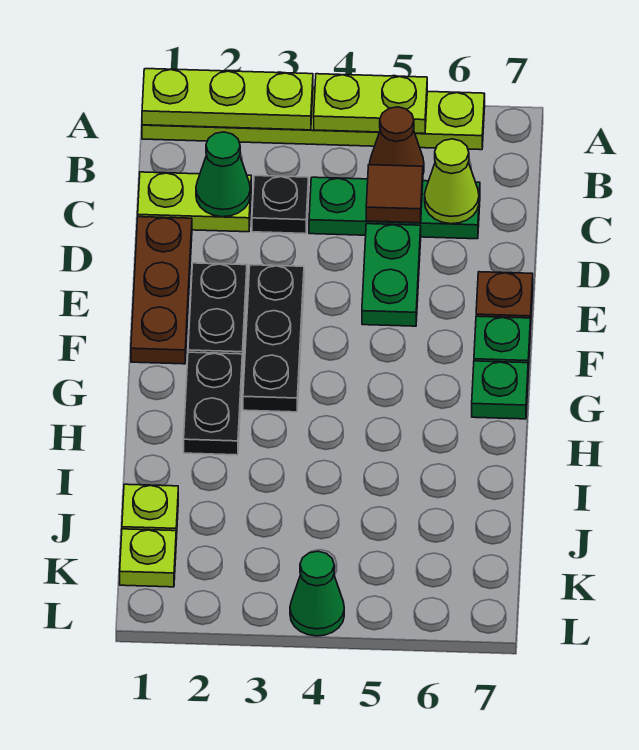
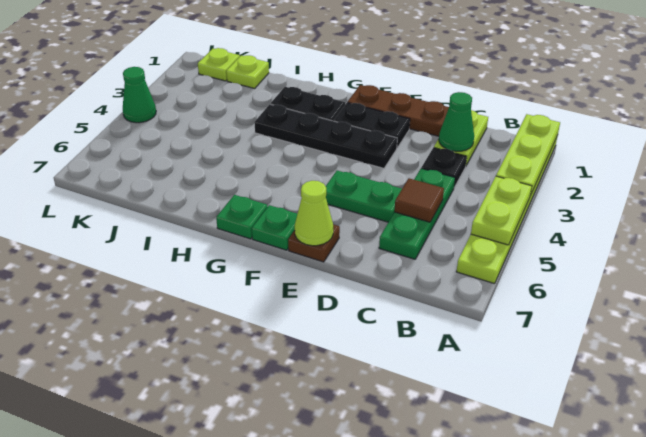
brown 1x1 cone [370,107,424,173] -> none
lime 1x1 cone [425,139,479,224] -> lime 1x1 cone moved to [295,181,333,246]
black 1x3 plate [243,265,304,412] -> black 1x4 plate [254,104,397,168]

